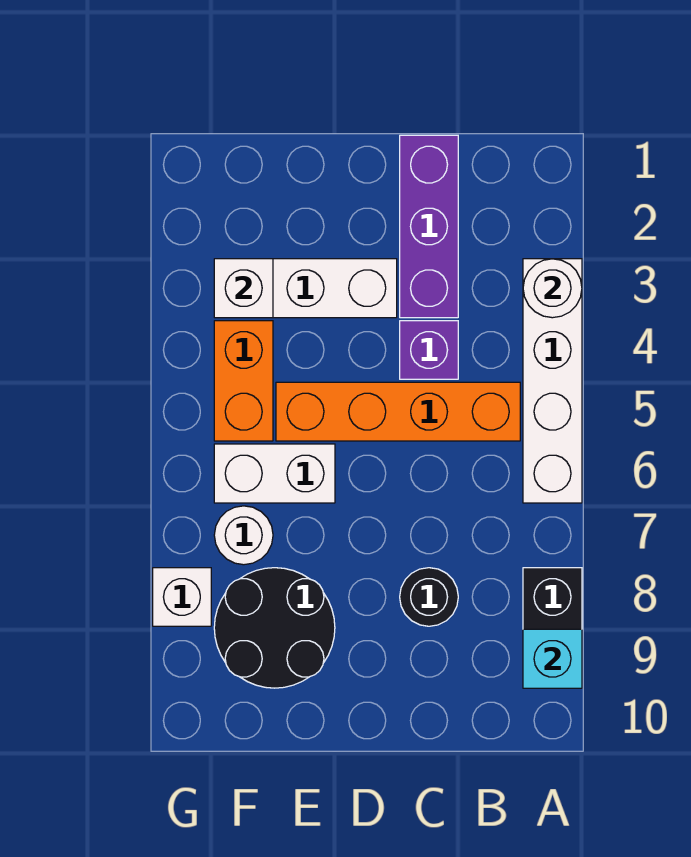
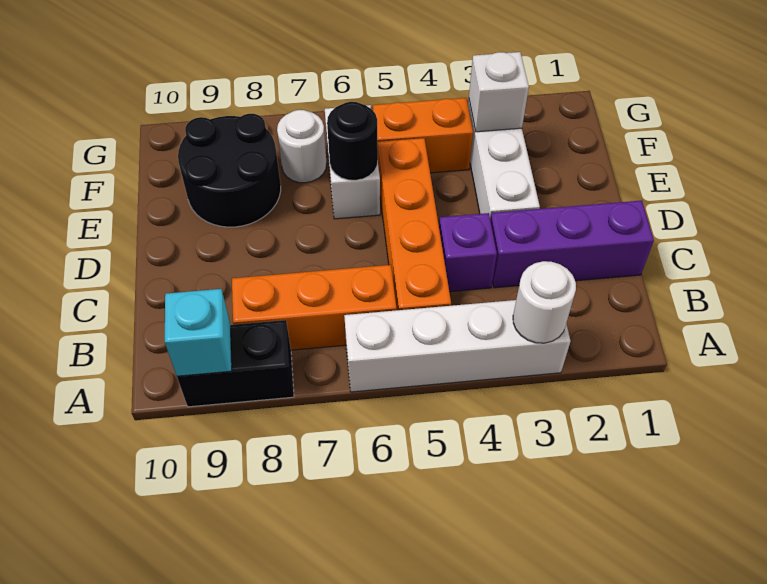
none -> orange 1x3 brick [232,265,397,350]
black 1x1 round brick [400,568,458,626] -> black 1x1 round brick moved to [327,102,378,180]
white 1x1 brick [153,568,211,626] -> none

